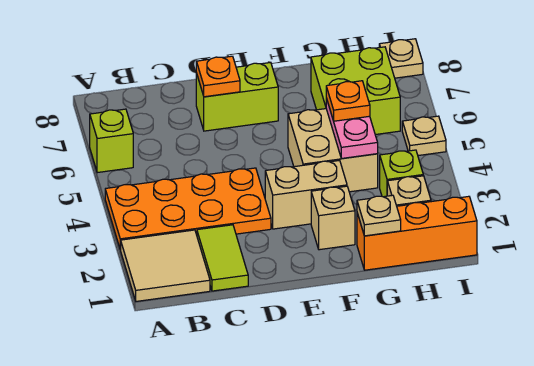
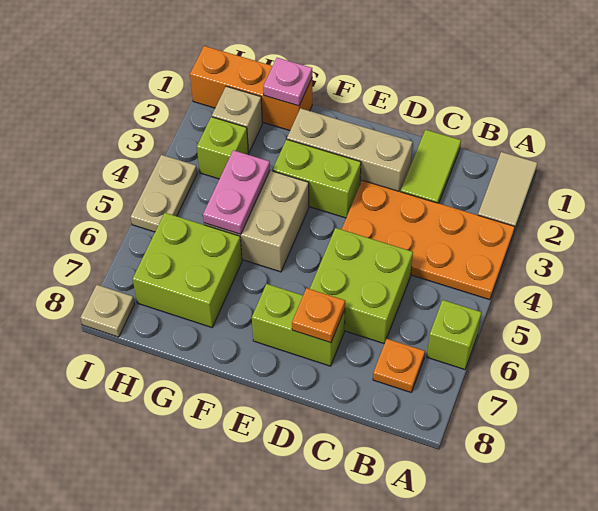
tan 2x2 tile [121,230,210,301] -> tan 1x2 tile [478,152,537,231]
none -> lime 2x2 brick [310,228,413,344]
tan 1x2 brick [265,160,347,229] -> lime 1x2 brick [273,139,361,218]
tan 1x1 brick [311,186,355,250] -> tan 1x3 brick [287,108,413,192]
tan 1x1 plate [357,195,401,236] -> pink 1x1 plate [263,58,312,106]
orange 1x1 plate [326,81,370,121] -> orange 1x1 plate moved to [373,339,425,392]
tan 1x1 plate [402,116,446,156] -> tan 1x2 plate [131,155,197,232]

